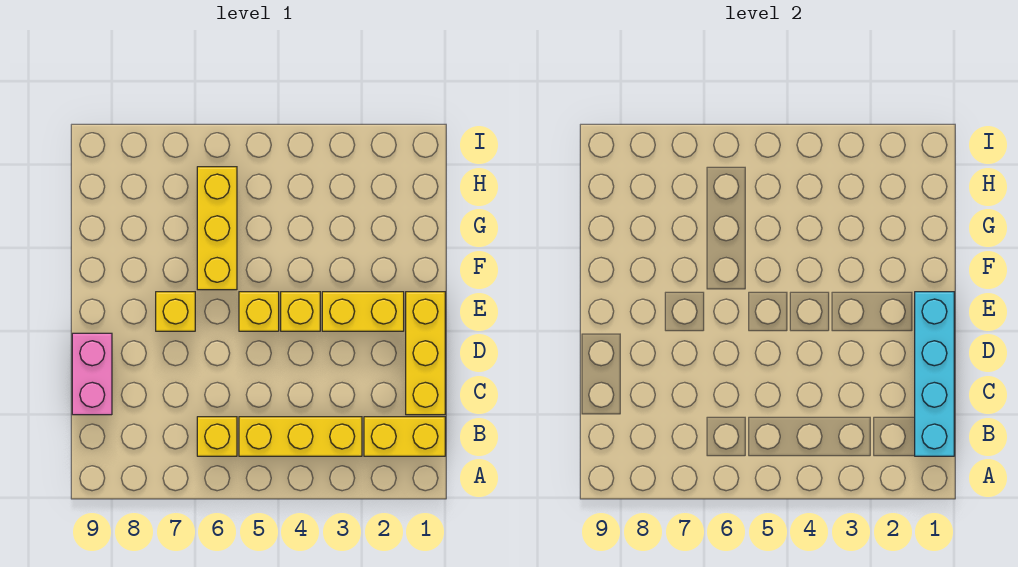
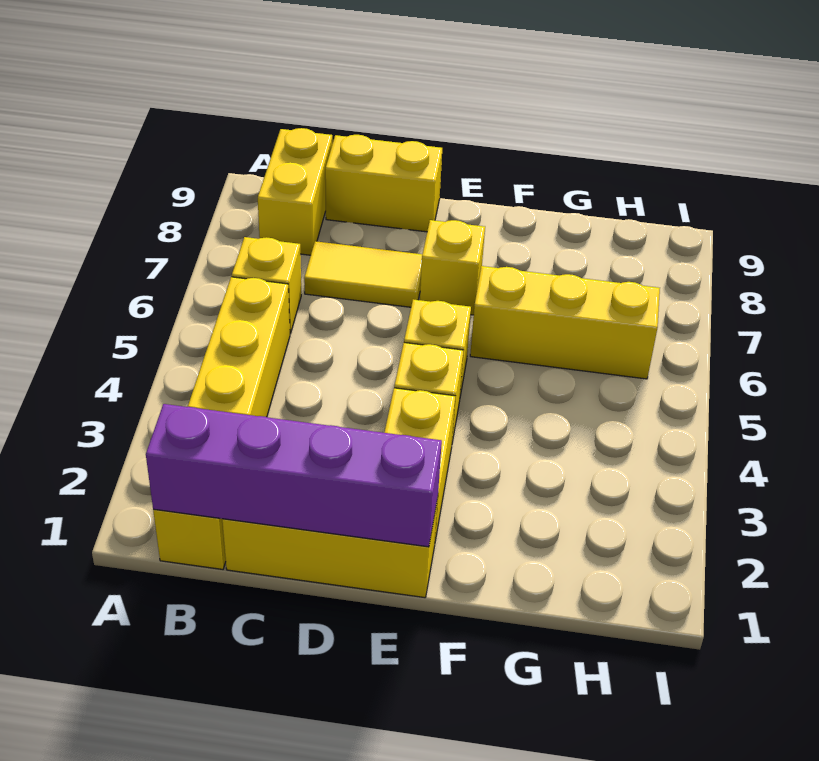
cyan 1x4 brick [915,292,954,456] -> purple 1x4 brick [146,404,442,547]
none -> yellow 1x2 brick [258,128,332,255]
none -> yellow 1x2 tile [304,241,422,307]
pink 1x2 brick [72,333,112,415] -> yellow 1x2 brick [325,135,442,232]

